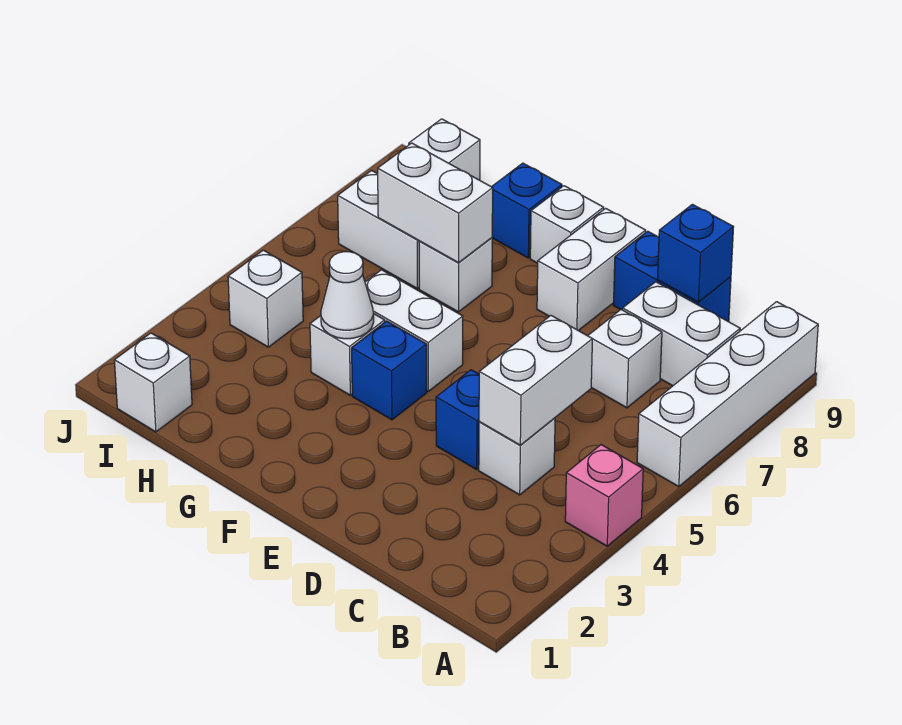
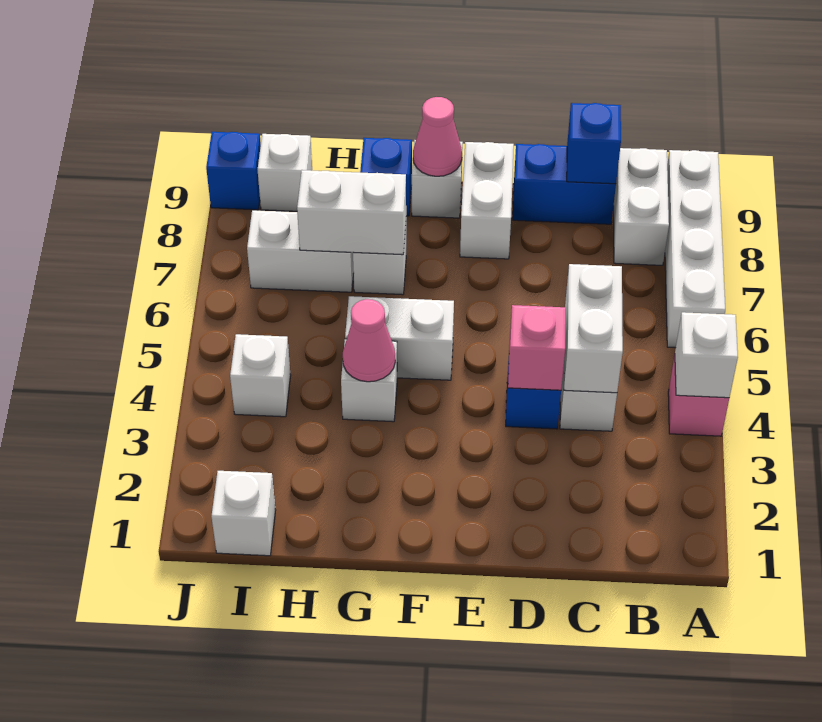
white 1x2 brick [623,282,740,386] -> white 1x2 brick turned to [614,148,669,265]
white 1x1 brick [588,310,662,408] -> white 1x1 brick moved to [675,312,738,398]
none -> pink 1x1 brick [508,305,566,390]
blue 1x1 brick [352,321,427,420] -> blue 1x1 brick moved to [206,132,261,210]
none -> pink 1x1 cone [413,97,462,176]
white 1x1 cone [321,252,374,339] -> pink 1x1 cone [343,299,395,382]

